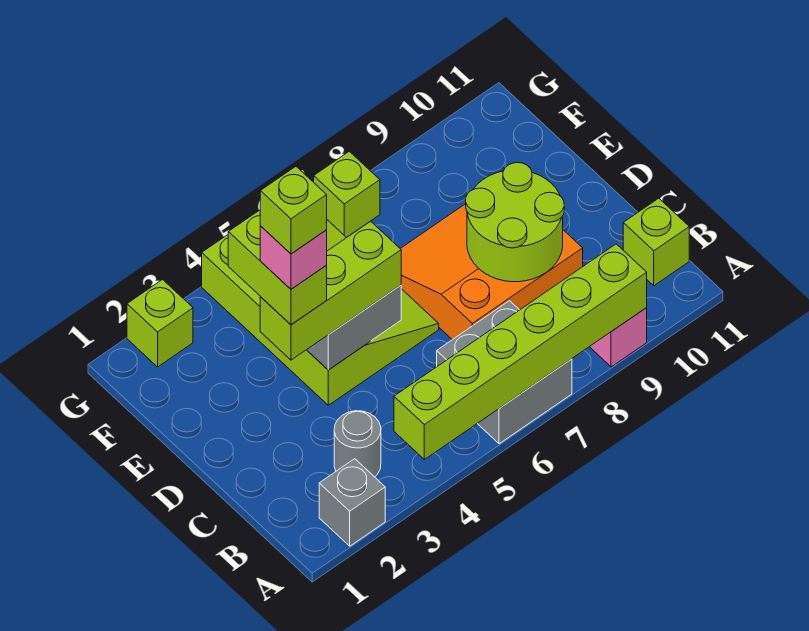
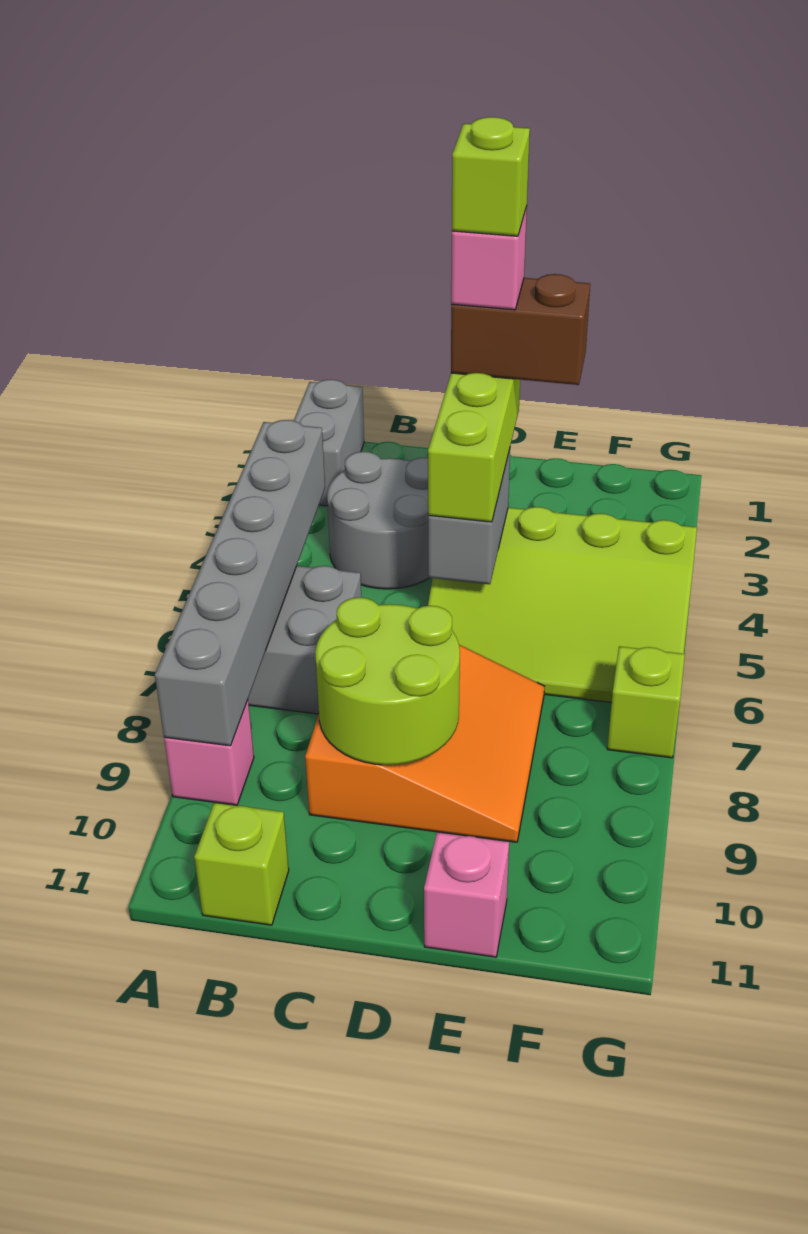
grey 1x1 brick [319,459,385,546] -> grey 1x2 brick [294,379,364,506]
lime 1x6 brick [394,244,647,459] -> grey 1x6 brick [155,420,325,746]
grey 1x1 round brick [334,411,381,477] -> grey 2x2 round brick [327,452,429,589]
lime 1x2 brick [228,210,327,325] -> brown 1x2 brick [451,274,590,385]
none -> pink 1x1 brick [424,832,509,957]
lime 1x1 brick [127,280,193,367] -> none

